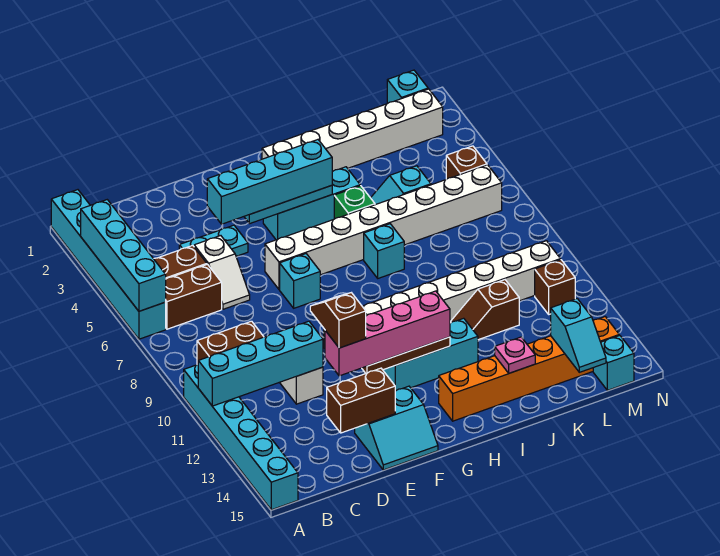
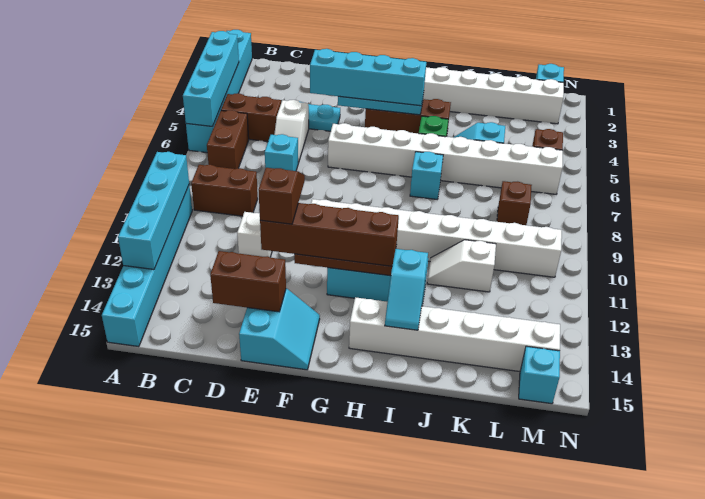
cyan 1x4 brick [198,321,323,406] -> cyan 1x4 brick turned to [118,152,189,269]
brown 1x2 brick [166,264,222,329] -> brown 1x2 brick turned to [207,110,249,169]
pink 1x4 brick [325,291,450,376] -> brown 1x4 brick [260,203,399,266]
cyan 2x2 slope [355,386,438,470] -> cyan 2x2 slope turned to [239,288,320,370]
cyan 1x1 brick [280,254,320,308] -> cyan 1x1 brick moved to [265,134,298,171]
cyan 1x3 brick [263,167,360,240] -> brown 1x3 brick [365,99,451,133]
orange 1x6 brick [439,317,619,421] -> white 1x6 brick [349,297,560,372]
brown 1x2 slope [451,280,519,340] -> white 1x2 slope [427,240,496,292]
pink 1x1 plate [495,337,535,373] -> none
cyan 1x2 slope [551,299,606,372] -> cyan 1x2 slope moved to [385,249,428,330]
brown 1x1 brick [535,260,575,314] -> brown 1x1 brick moved to [497,181,532,225]

